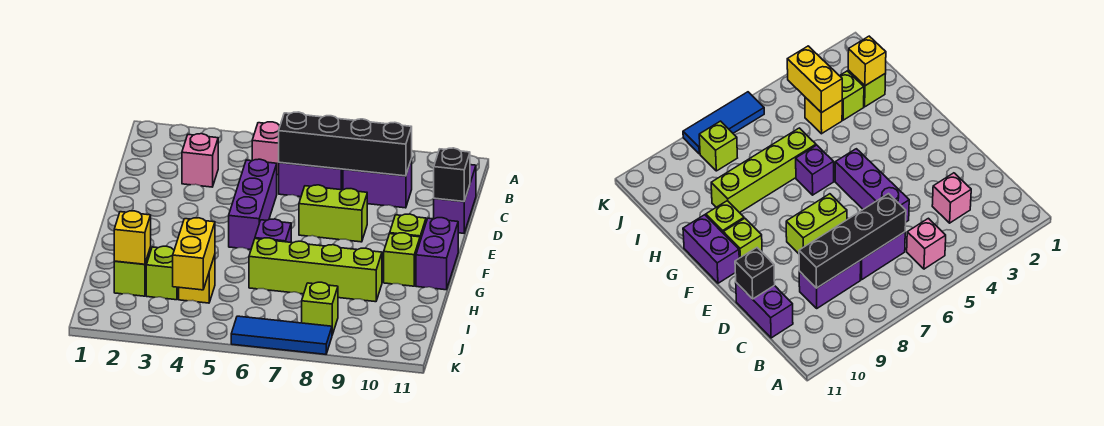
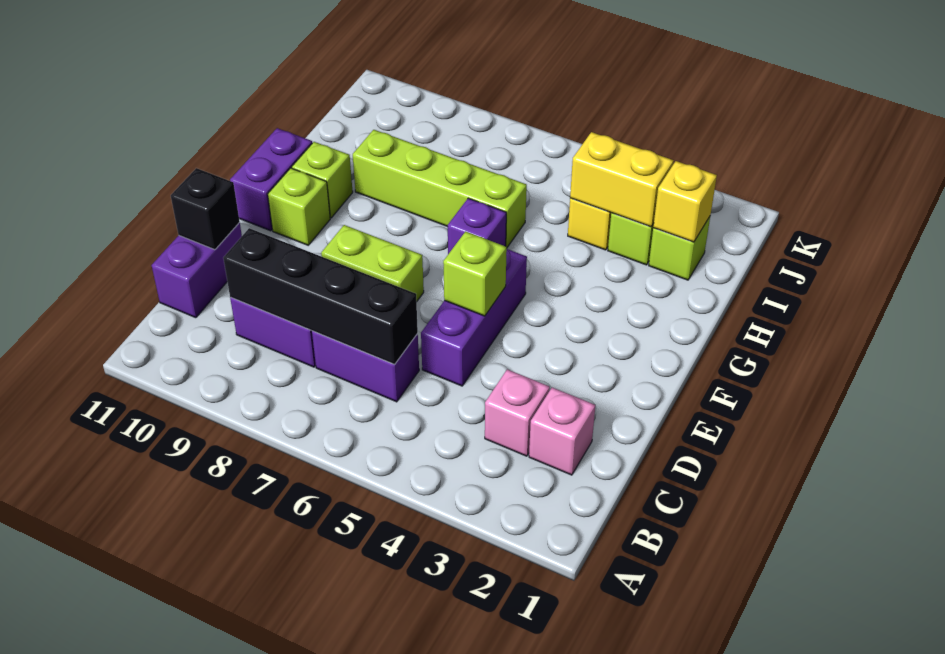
pink 1x1 brick [252,122,280,175] -> pink 1x1 brick moved to [529,388,595,475]
yellow 1x2 brick [173,218,215,290] -> yellow 1x2 brick turned to [570,132,674,227]
lime 1x1 brick [302,282,338,335] -> lime 1x1 brick moved to [443,231,507,316]
blue 1x3 tile [231,316,332,354] -> none

